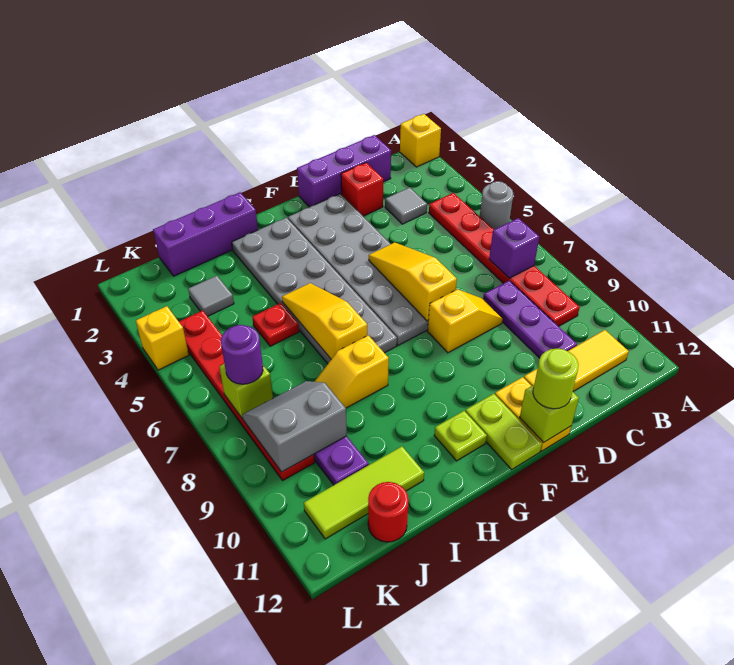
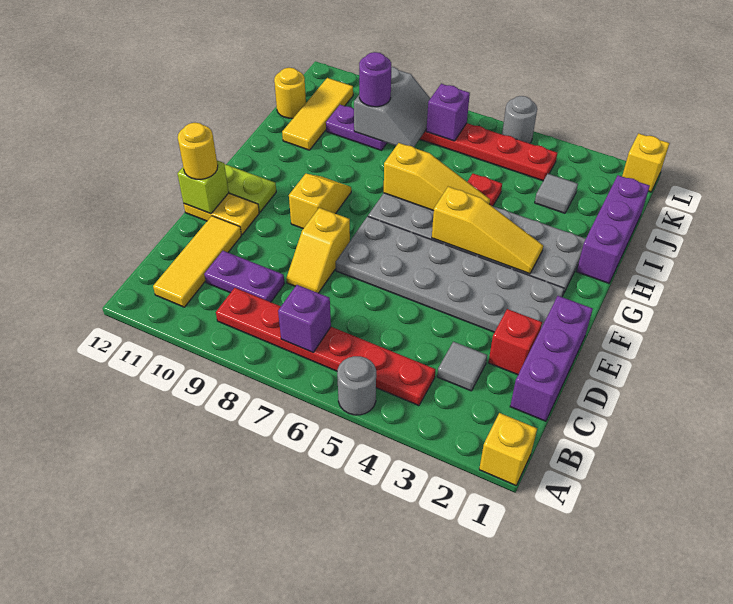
purple 1x3 plate [483,281,577,358] -> purple 1x2 plate [204,251,285,302]
yellow 1x3 slope [369,243,457,321] -> yellow 1x3 slope moved to [432,187,543,274]
lime 1x1 round brick [533,349,579,409] -> yellow 1x1 round brick [178,123,218,179]
lime 1x1 plate [434,411,487,461] -> none
yellow 1x2 slope [315,335,389,408] -> yellow 1x2 slope moved to [289,174,351,229]
lime 1x3 tile [304,446,424,539] -> yellow 1x3 tile [282,78,353,150]
red 1x1 round brick [368,482,409,542] -> yellow 1x1 round brick [274,68,306,118]
lime 1x1 brick [219,364,273,418] -> purple 1x1 brick [426,84,470,141]
purple 1x1 round brick [221,325,263,384] -> purple 1x1 round brick moved to [359,52,391,107]
yellow 1x1 brick [136,306,189,370] -> yellow 1x1 brick moved to [622,133,669,192]
none -> grey 1x1 round brick [502,96,537,143]

